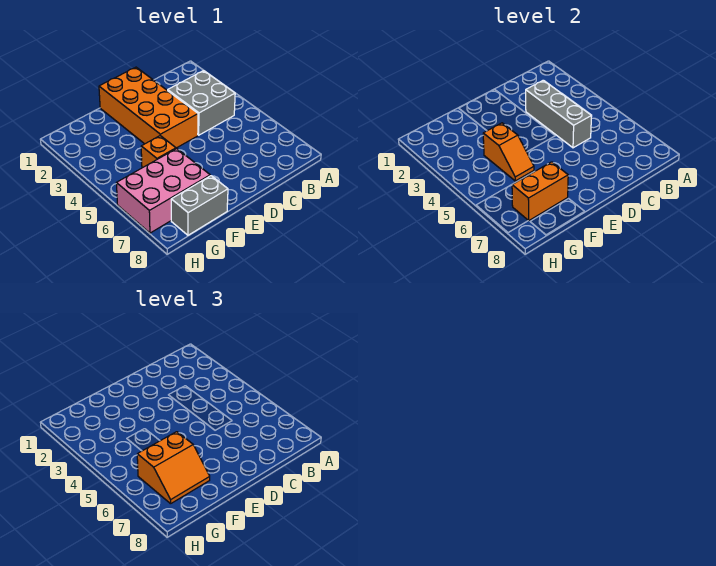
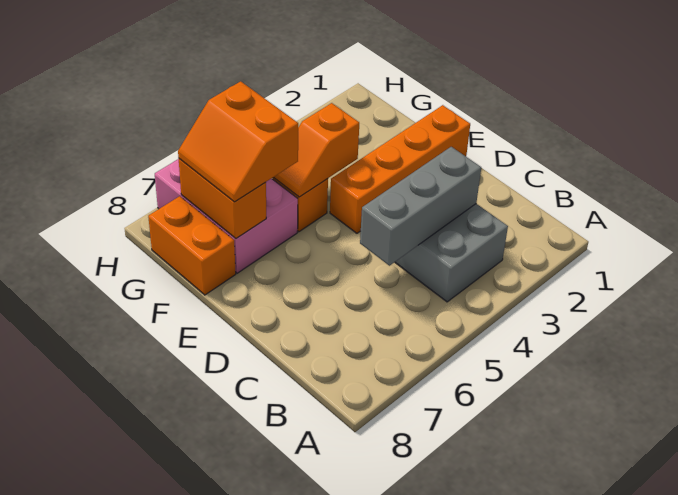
orange 2x4 brick [99,67,198,148] -> orange 1x4 brick [330,105,470,233]
grey 1x2 brick [171,176,228,235] -> orange 1x2 brick [148,196,236,295]

